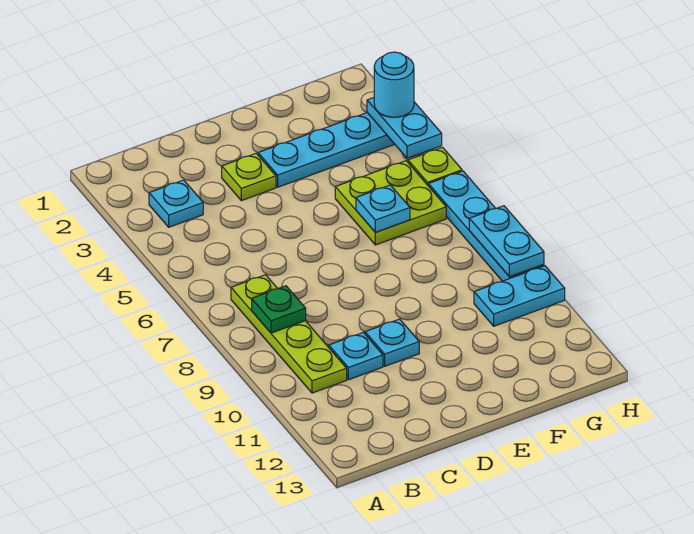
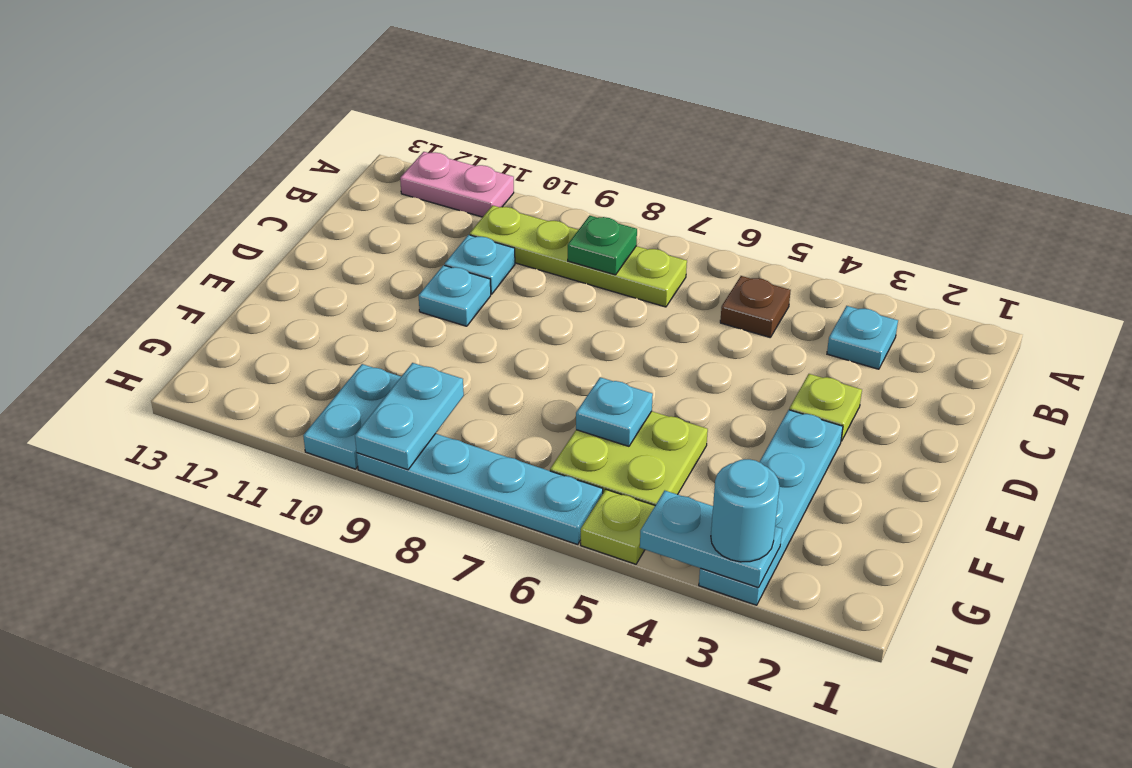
none -> pink 1x2 plate [400,152,514,217]
none -> brown 1x1 plate [720,276,791,337]
cyan 1x2 plate [469,206,544,277] -> cyan 1x2 plate turned to [355,363,464,470]

